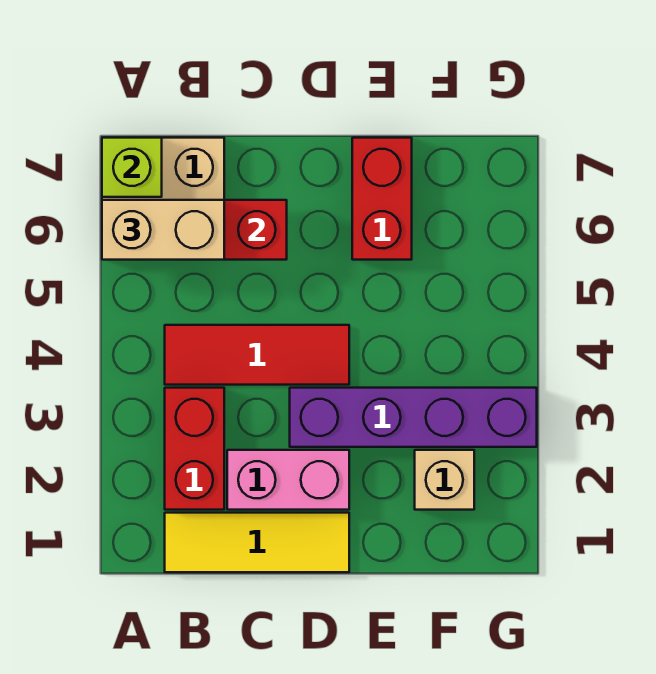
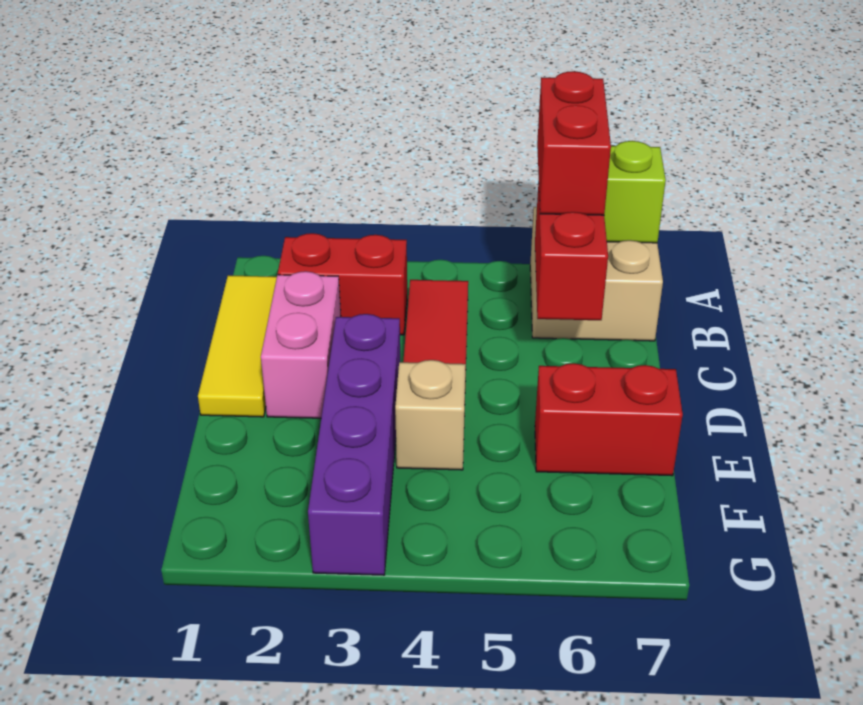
tan 1x2 brick [102,200,224,260] -> red 1x2 brick [537,71,611,215]
tan 1x1 brick [415,450,474,510] -> tan 1x1 brick moved to [395,360,466,470]

